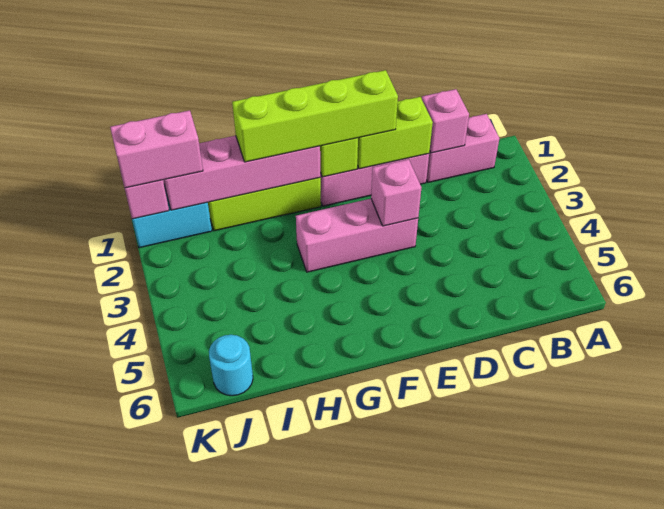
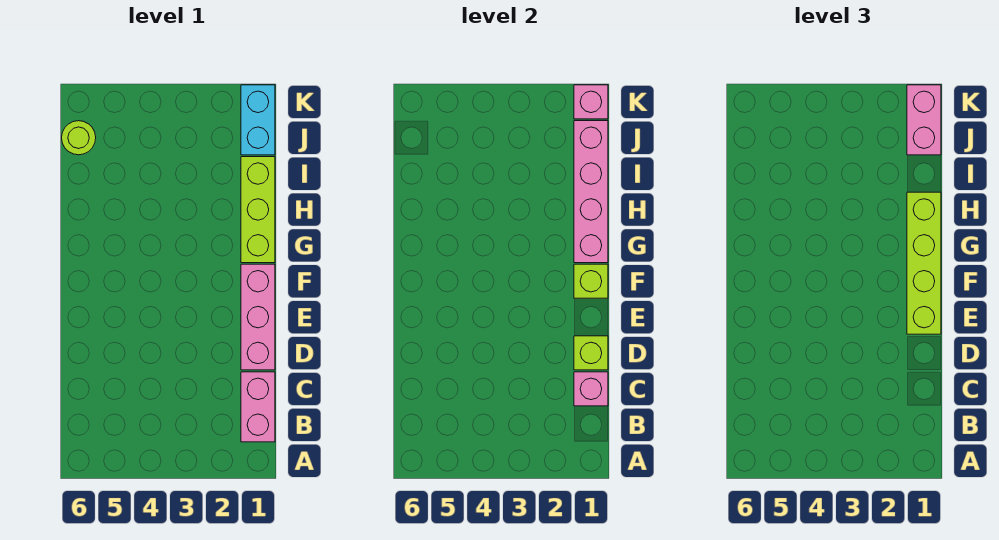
lime 1x2 brick [357,97,433,169] -> lime 1x1 brick [574,336,608,370]
pink 1x3 brick [296,199,418,272] -> none
pink 1x1 brick [371,159,421,226] -> none
cyan 1x1 round brick [209,335,253,396] -> lime 1x1 round brick [62,121,96,155]

